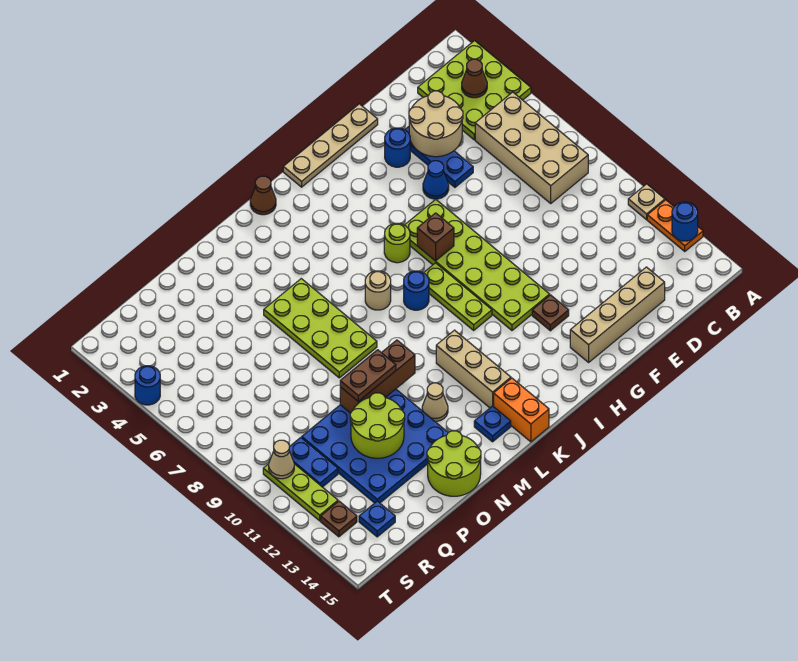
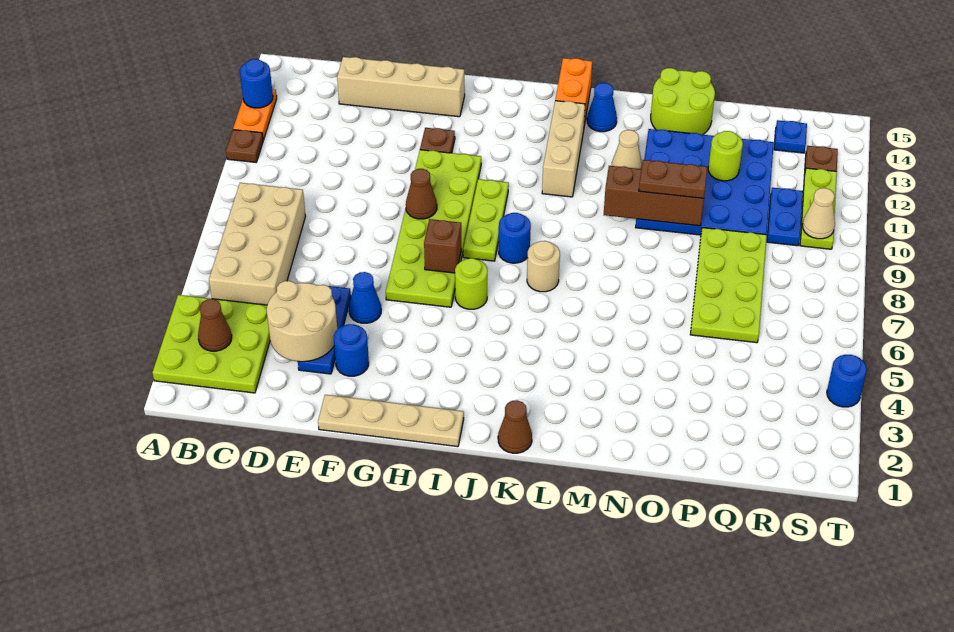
tan 1x1 plate [628,184,665,220] -> brown 1x1 plate [226,130,263,162]
none -> brown 1x1 cone [406,169,437,219]
blue 1x1 plate [474,406,511,442] -> blue 1x1 cone [587,83,617,132]
lime 2x4 plate [264,279,377,378] -> lime 2x4 plate moved to [690,228,767,343]
lime 2x2 round brick [350,393,405,458] -> lime 1x1 round brick [708,131,743,181]

